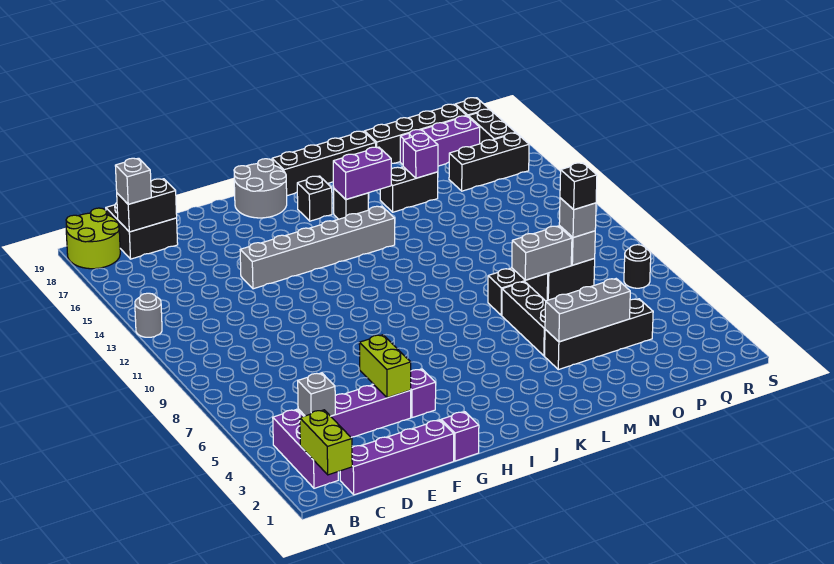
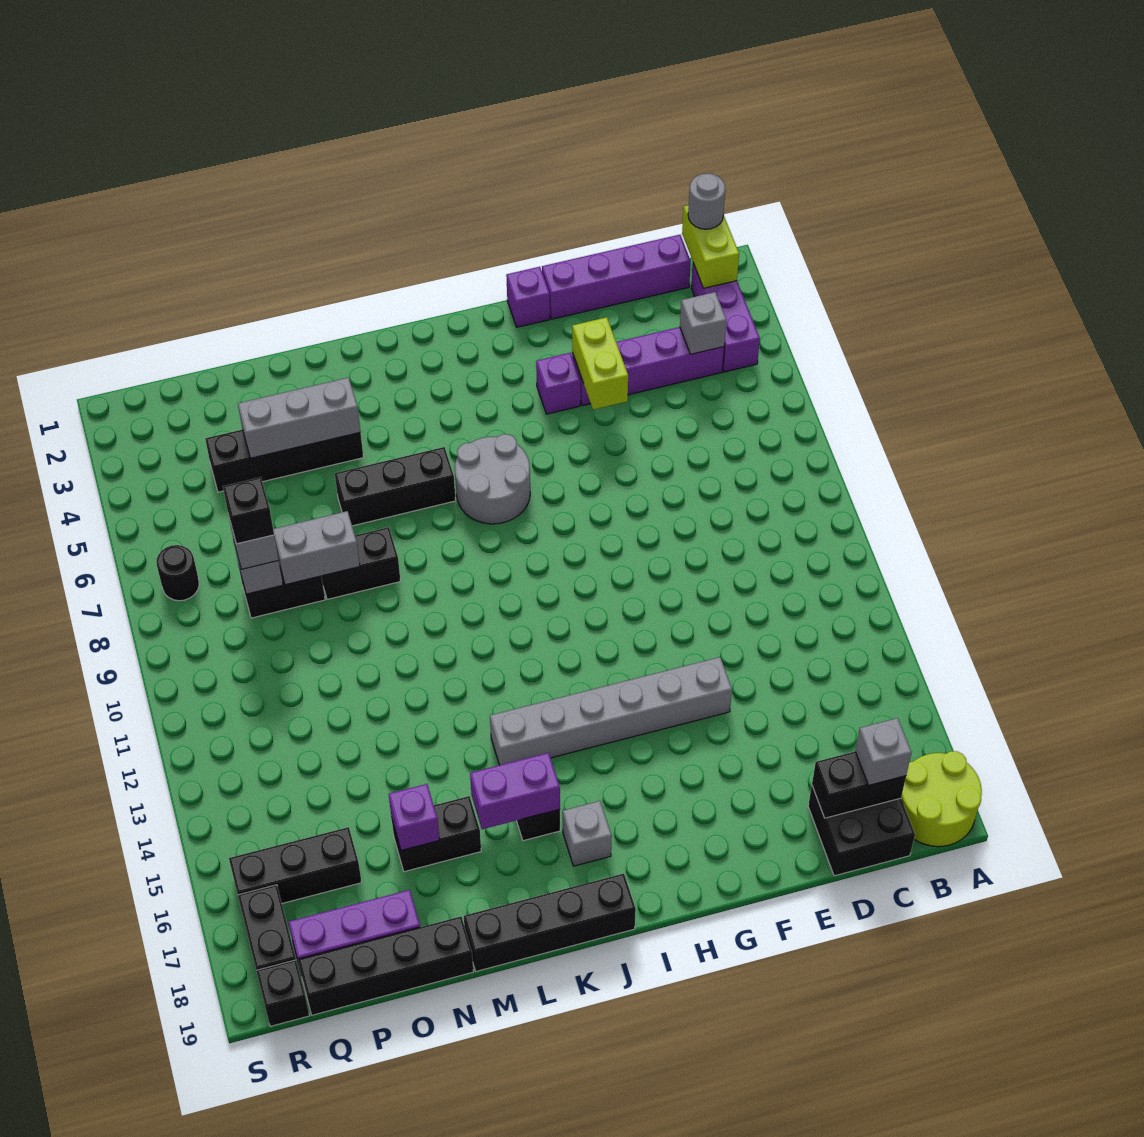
grey 1x1 round brick [135,293,162,337] -> grey 1x1 round brick moved to [688,173,725,229]
grey 2x2 round brick [234,159,287,218] -> grey 2x2 round brick moved to [455,434,530,524]
black 1x1 brick [297,176,332,221] -> grey 1x1 brick [562,801,612,866]
black 1x3 brick [502,282,546,356] -> black 1x3 brick turned to [335,447,456,526]

